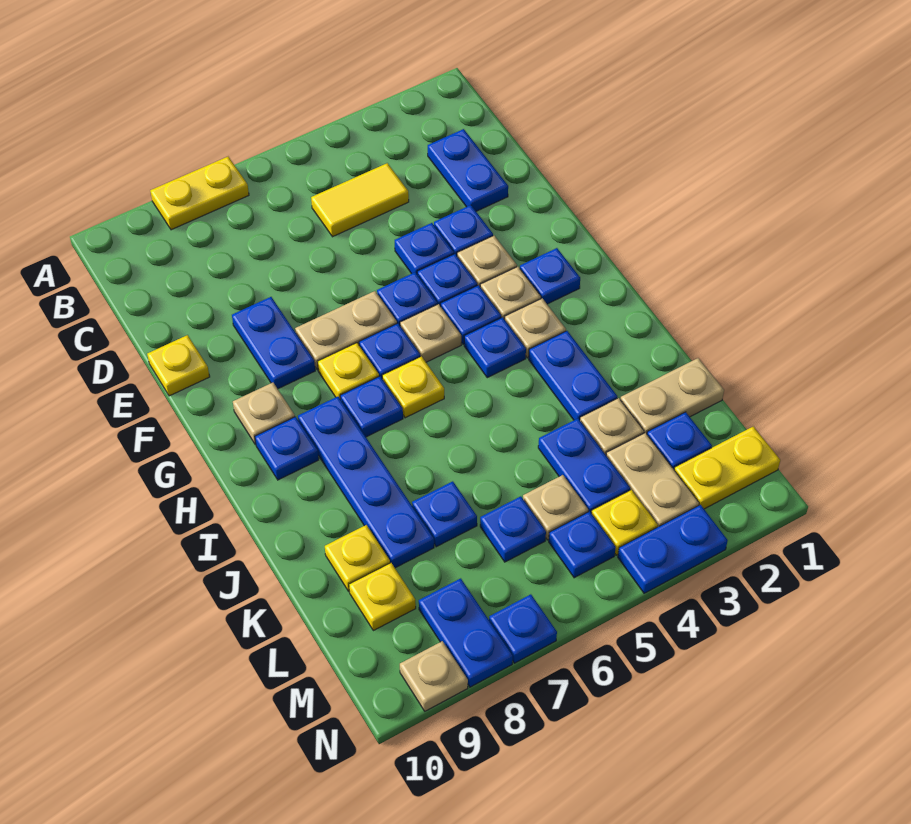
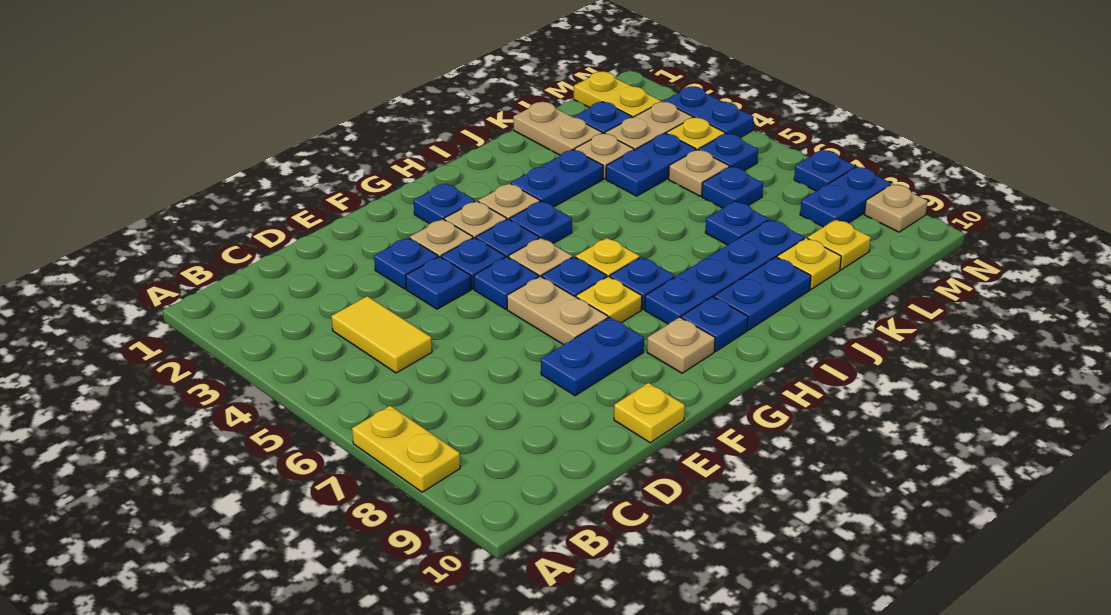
blue 1x2 plate [428,129,508,211] -> blue 1x2 plate moved to [714,257,811,330]

